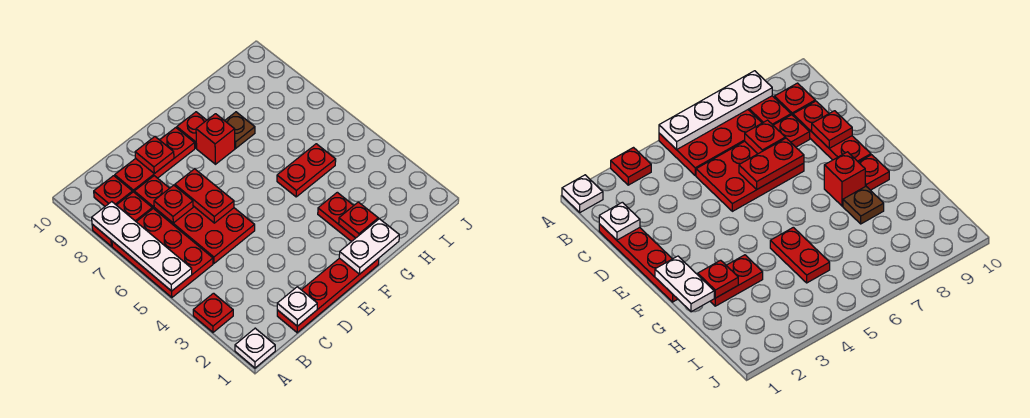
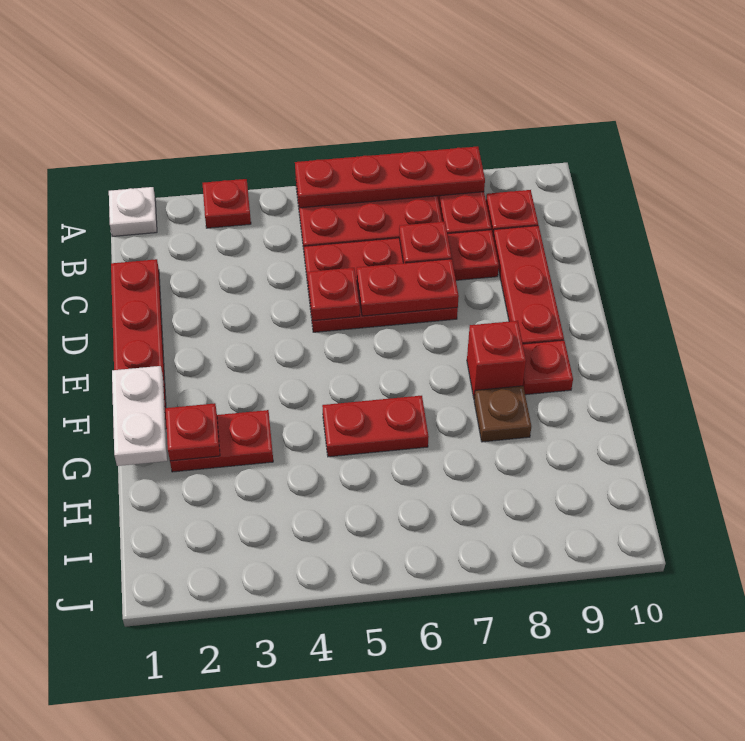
white 1x4 plate [92,202,192,291] -> red 1x4 plate [295,146,485,208]
white 1x1 plate [277,287,317,326] -> none
red 1x1 plate [135,137,174,174] -> red 1x1 plate moved to [308,268,360,321]
red 1x2 plate [277,144,336,197] -> red 1x2 plate turned to [322,396,429,457]

